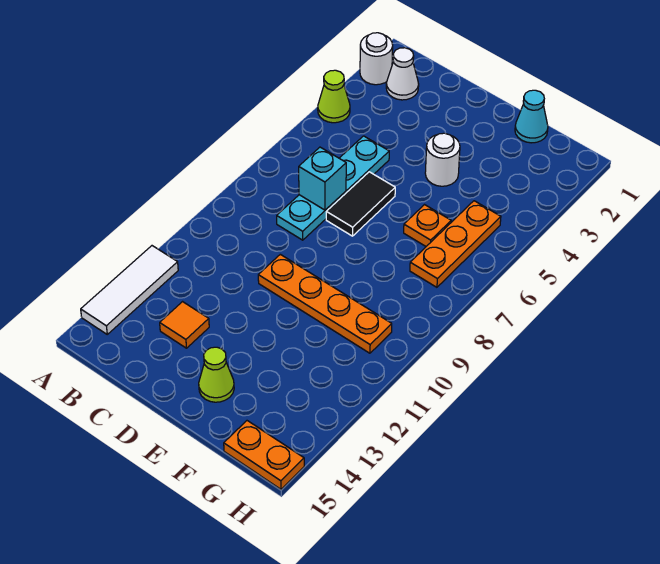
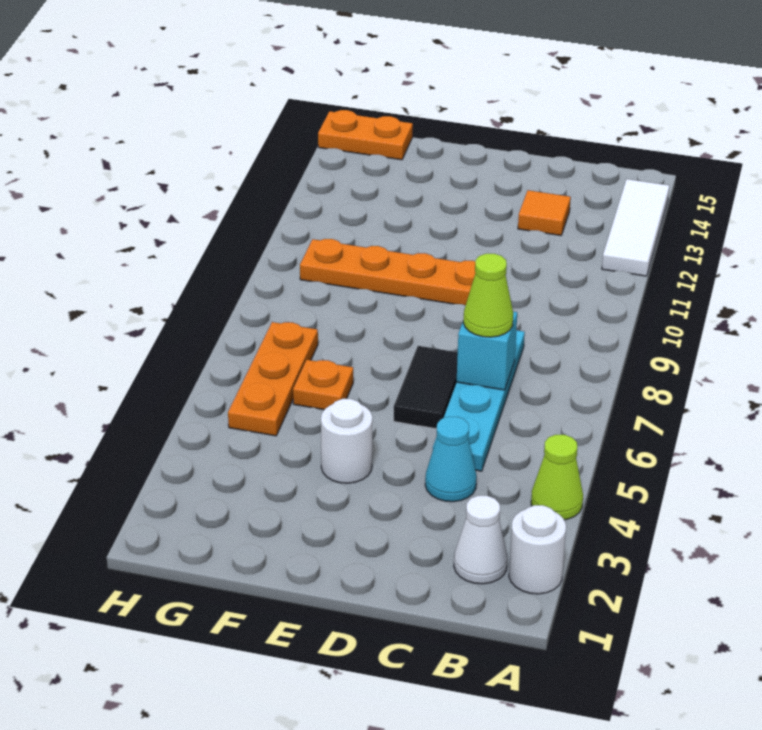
lime 1x1 cone [199,347,234,402] -> lime 1x1 cone moved to [463,254,513,337]
cyan 1x1 cone [515,90,548,143] -> cyan 1x1 cone moved to [425,417,477,502]

